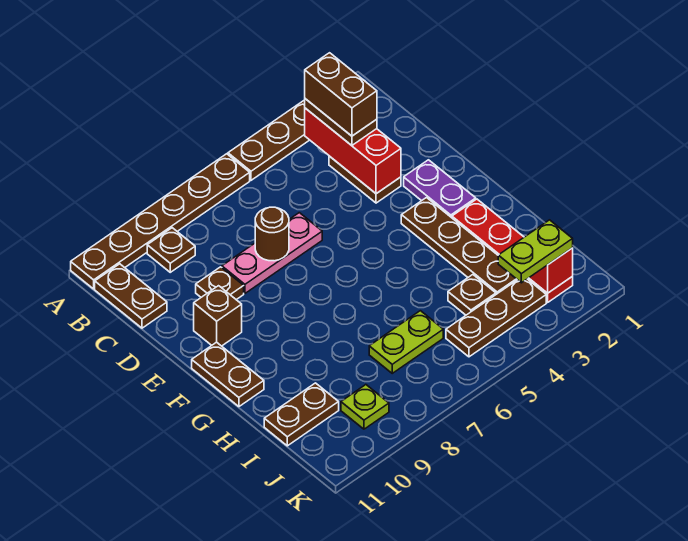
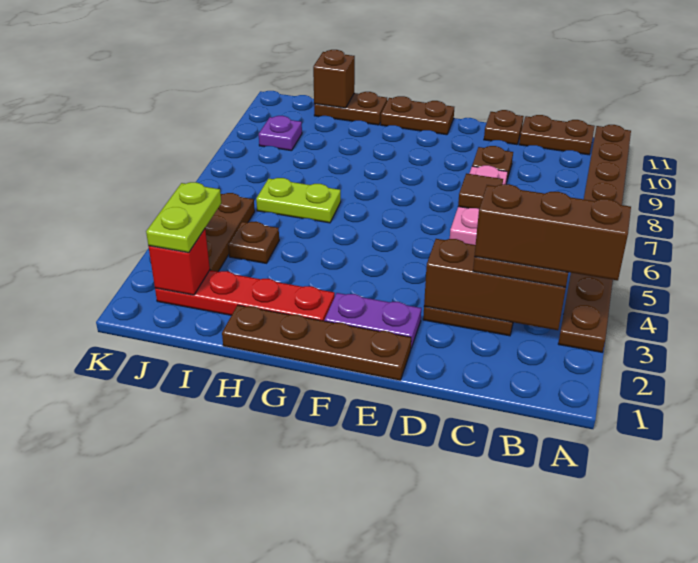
red 1x3 brick [305,108,401,194] -> brown 1x3 brick [424,239,566,330]
brown 1x2 brick [305,53,377,136] -> brown 1x3 brick [474,184,631,280]
brown 1x1 plate [147,228,195,272] -> brown 1x1 plate moved to [484,110,524,145]
brown 1x1 round brick [255,207,289,261] -> brown 1x1 tile [458,173,503,209]
brown 1x1 brick [194,286,242,346] -> brown 1x1 brick moved to [313,50,355,108]
brown 1x4 plate [401,198,517,294] -> brown 1x4 plate moved to [222,305,411,380]
lime 1x2 plate [369,311,443,373] -> lime 1x2 plate turned to [256,178,341,223]
brown 1x2 plate [264,383,339,446] -> brown 1x2 plate turned to [314,92,387,125]
lime 1x1 plate [341,385,389,429] -> purple 1x1 plate [259,116,302,151]

